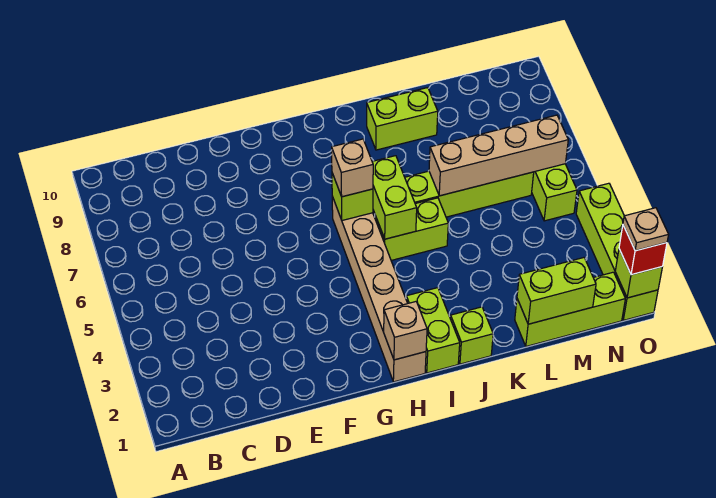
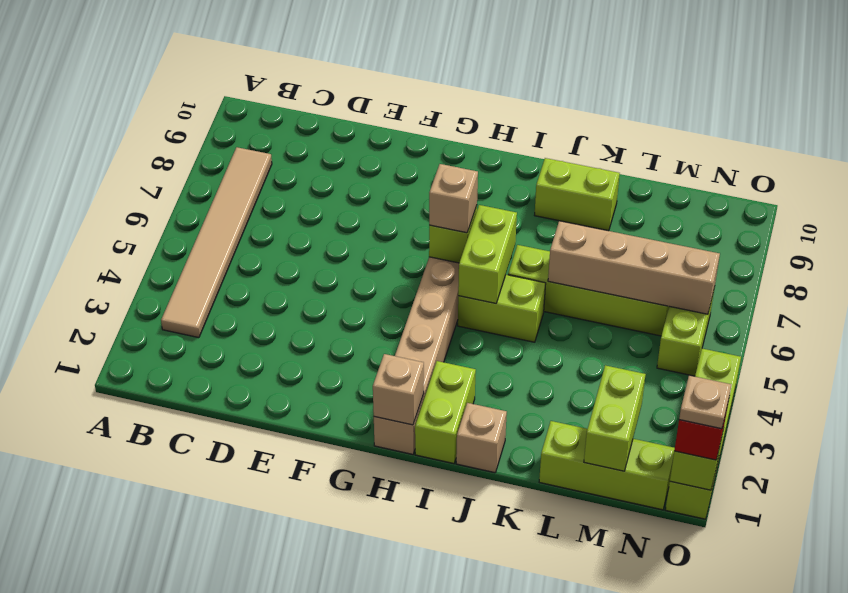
none -> tan 1x6 tile [161,147,272,338]
lime 1x1 brick [450,307,493,364] -> tan 1x1 brick [456,403,507,473]
lime 1x2 brick [517,258,596,324] -> lime 1x2 brick turned to [584,365,646,471]

